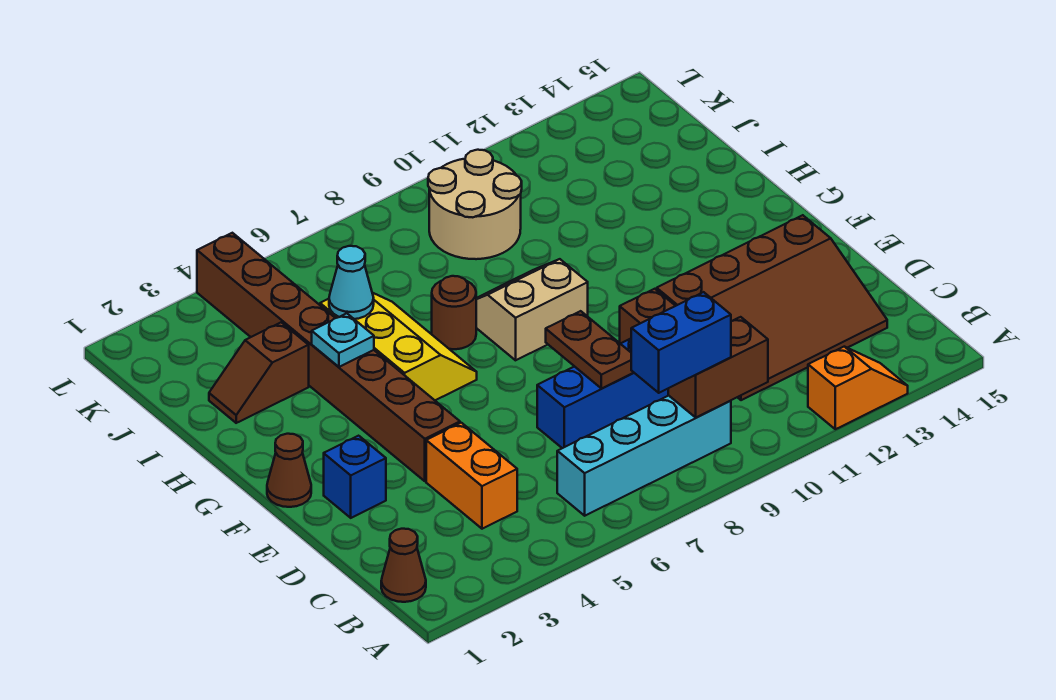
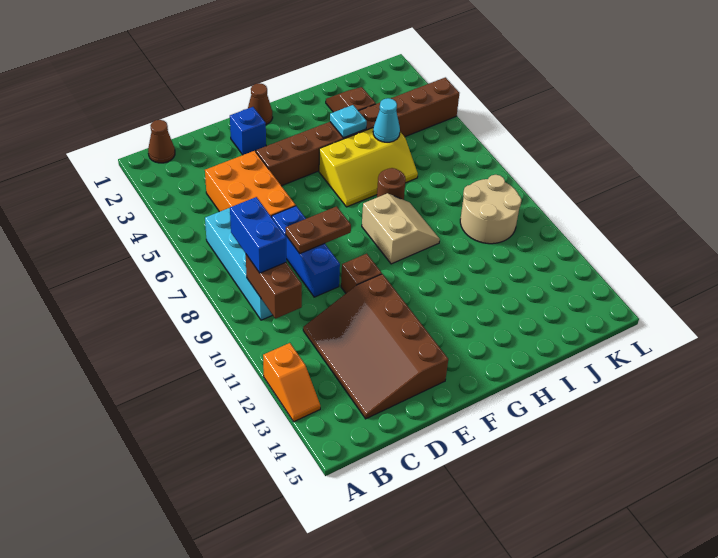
orange 1x2 brick [426,423,517,529] -> orange 2x3 brick [205,151,296,217]

